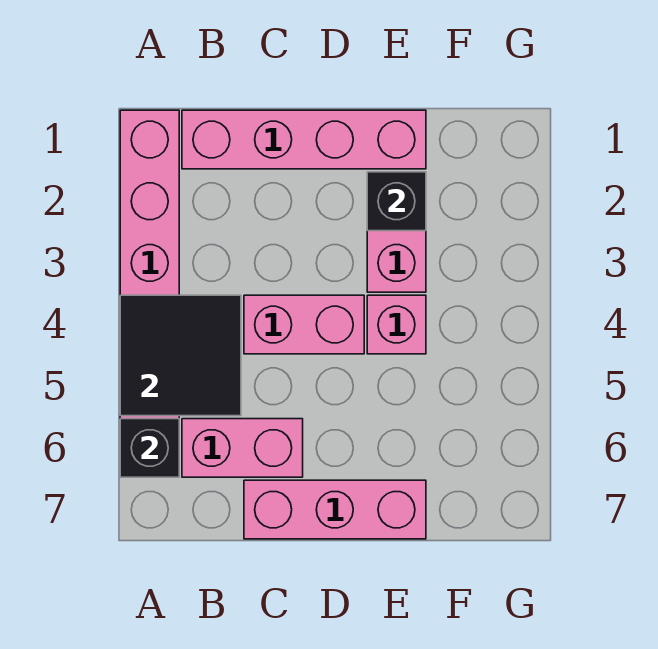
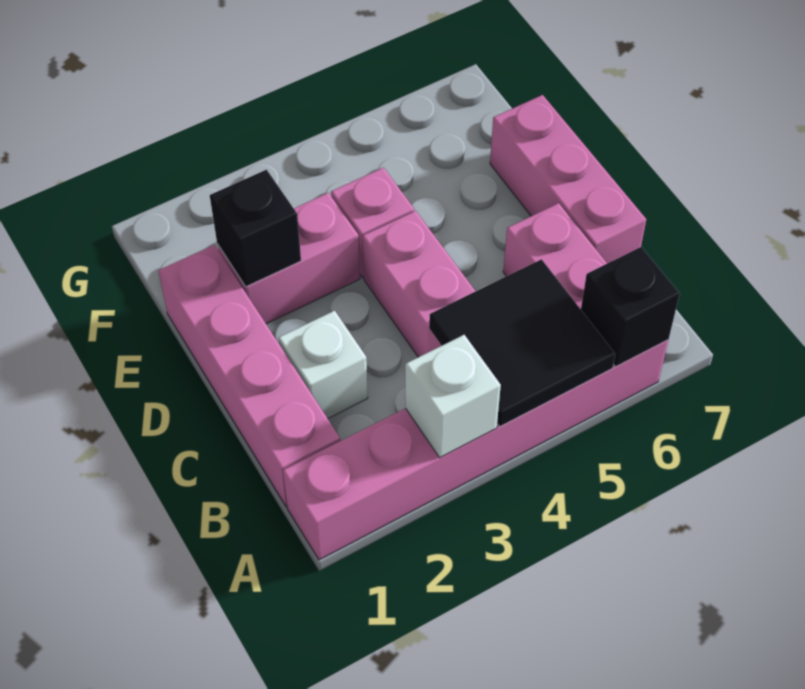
none -> white 1x1 brick [405,335,501,458]
none -> white 1x1 brick [279,311,368,418]

